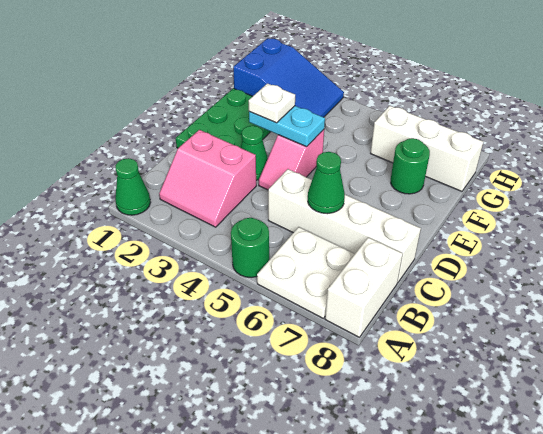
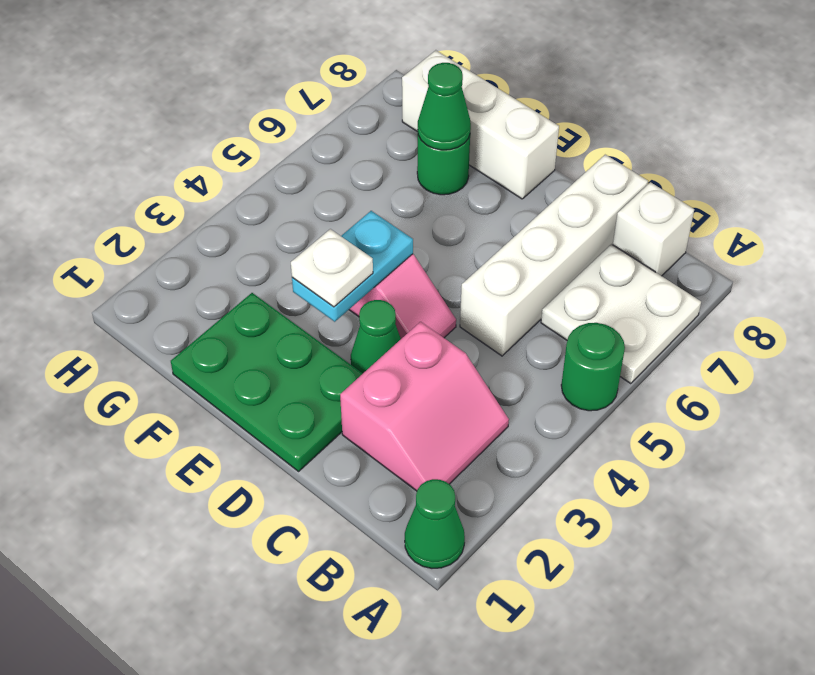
white 1x2 brick [325,237,403,337] -> white 1x1 brick [613,182,694,276]
green 1x1 cone [308,152,345,214] -> green 1x1 cone moved to [418,63,471,150]
blue 2x3 slope [233,38,344,117] -> none
white 1x3 brick [370,106,483,191] -> white 1x3 brick turned to [402,50,559,199]

